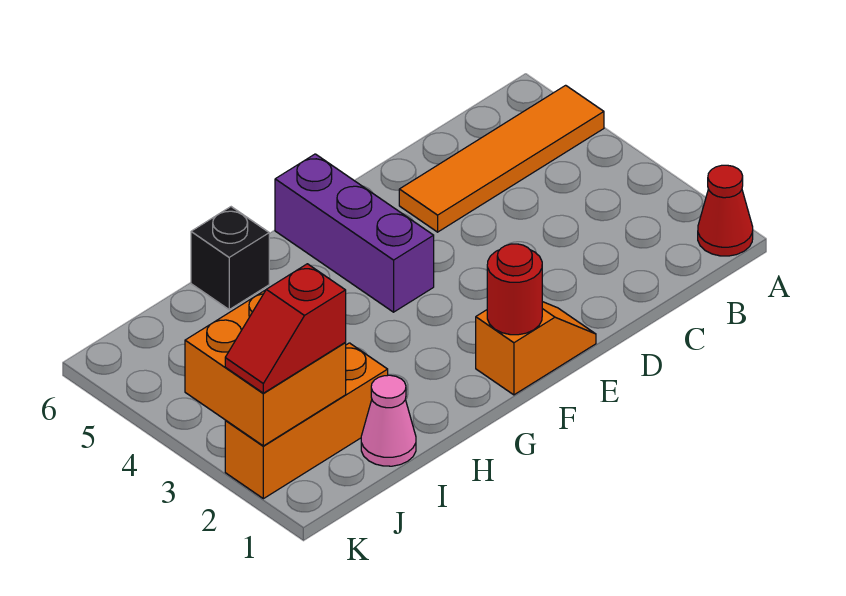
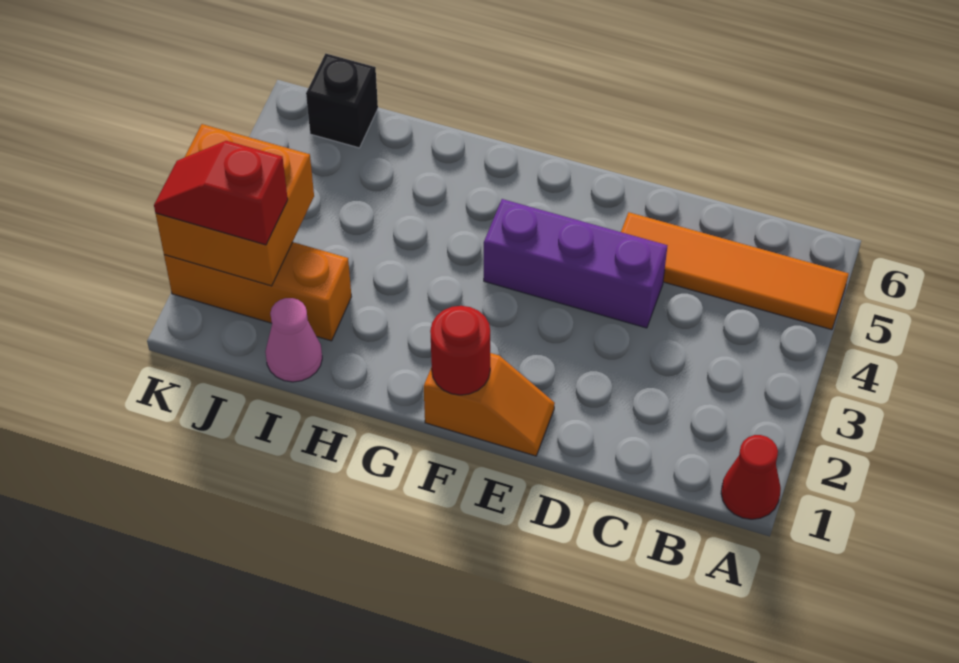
purple 1x3 brick [275,154,434,312] -> purple 1x3 brick turned to [484,199,668,328]
black 1x1 brick [191,207,269,309] -> black 1x1 brick moved to [306,54,378,148]

